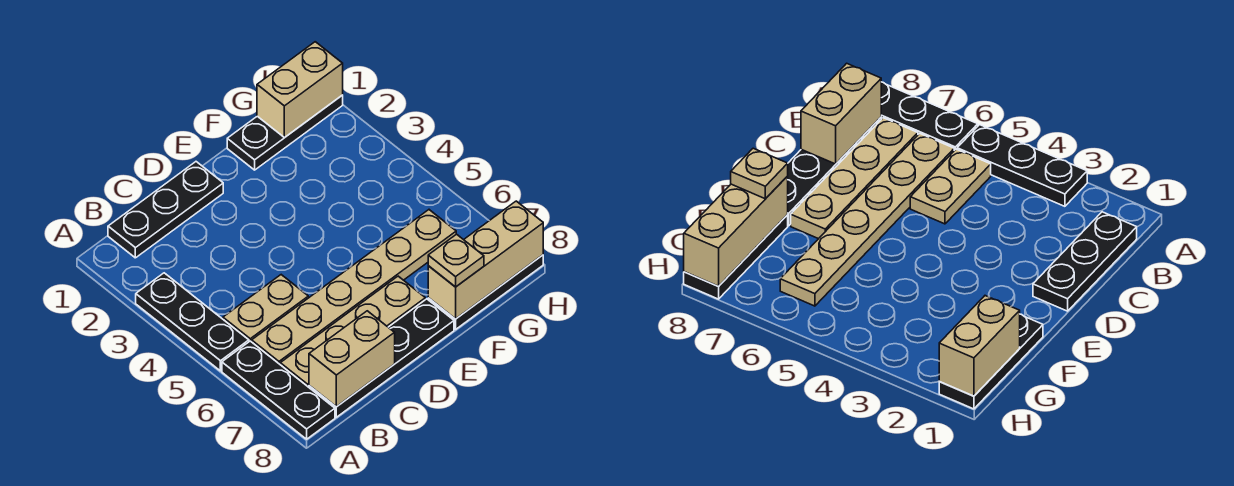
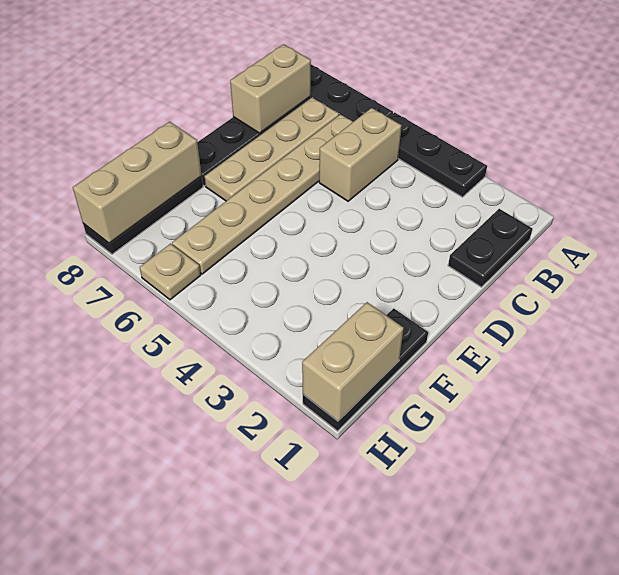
black 1x3 plate [108,162,223,258] -> black 1x2 plate [448,209,533,287]
tan 1x2 plate [223,275,308,342] -> tan 1x2 brick [319,108,402,201]
tan 1x1 plate [428,234,484,287] -> tan 1x1 plate moved to [140,244,201,300]

